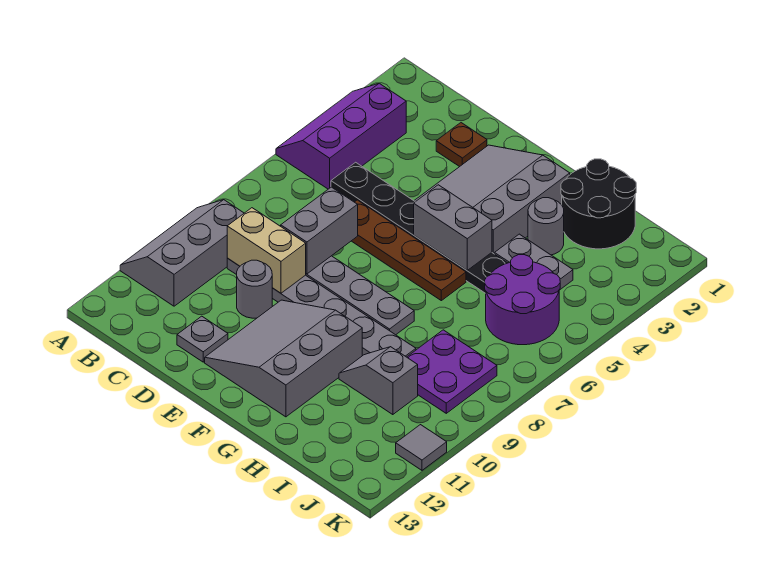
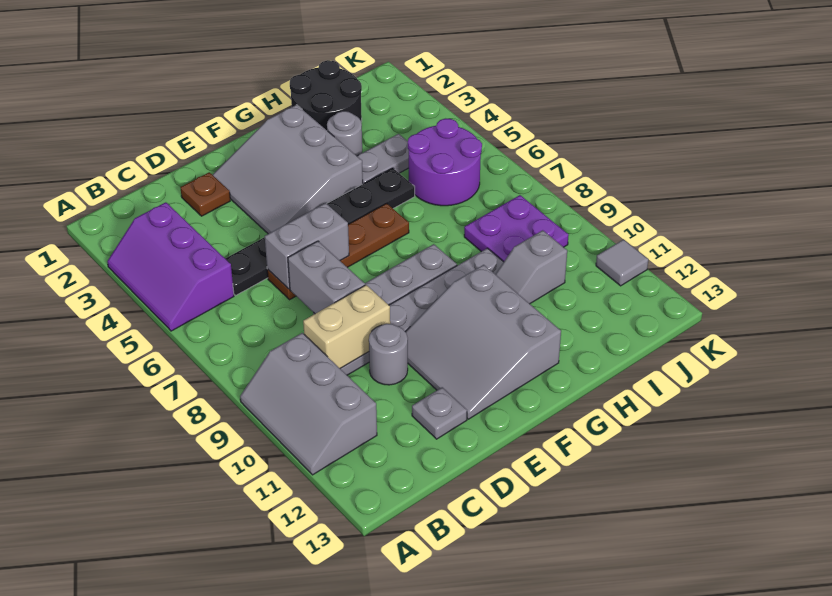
grey 1x2 brick [414,185,492,270] -> grey 1x2 brick moved to [265,203,349,289]

